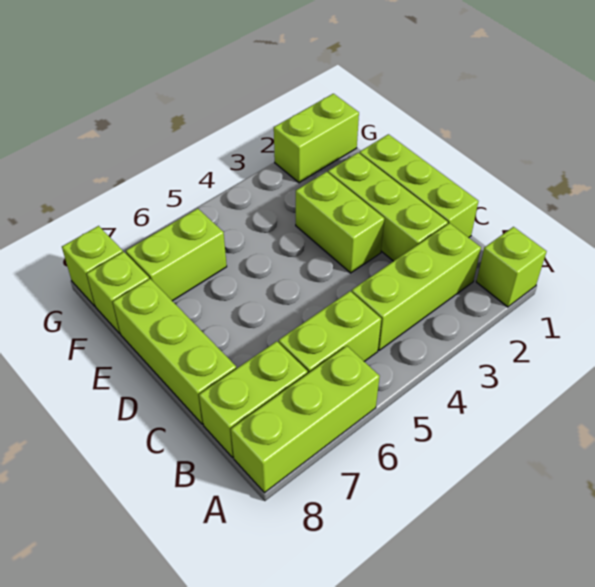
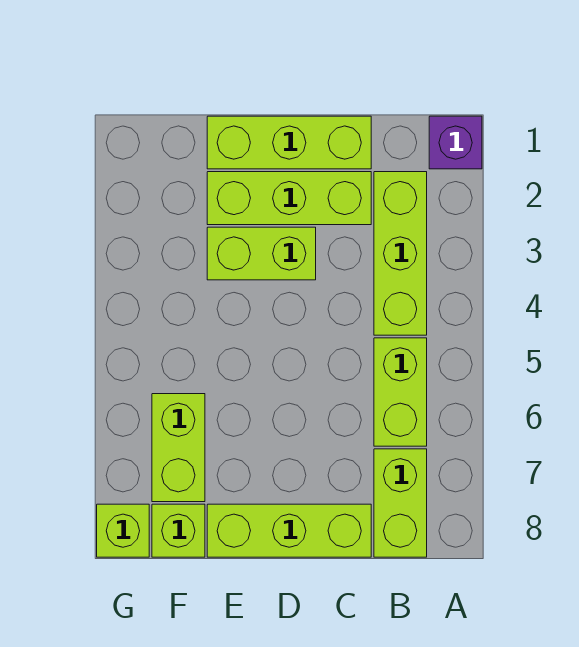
lime 1x1 brick [476,227,546,307] -> purple 1x1 brick [429,116,482,169]
lime 1x3 brick [231,346,380,493] -> none
lime 1x2 brick [274,94,359,183] -> none

